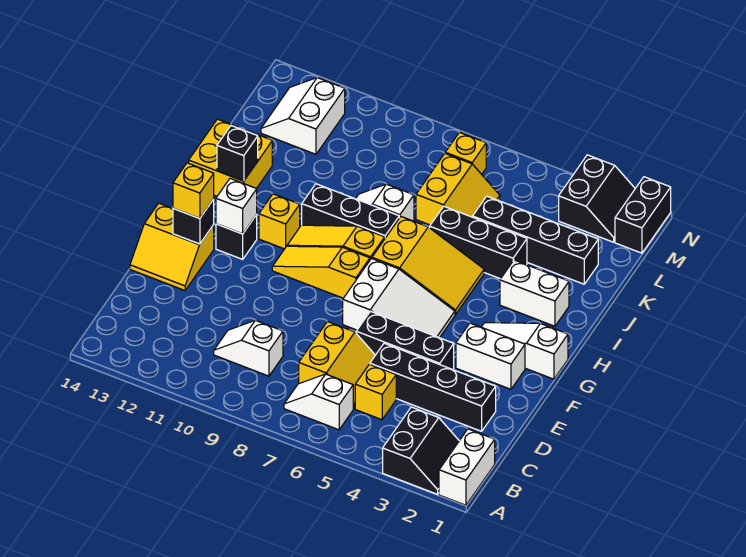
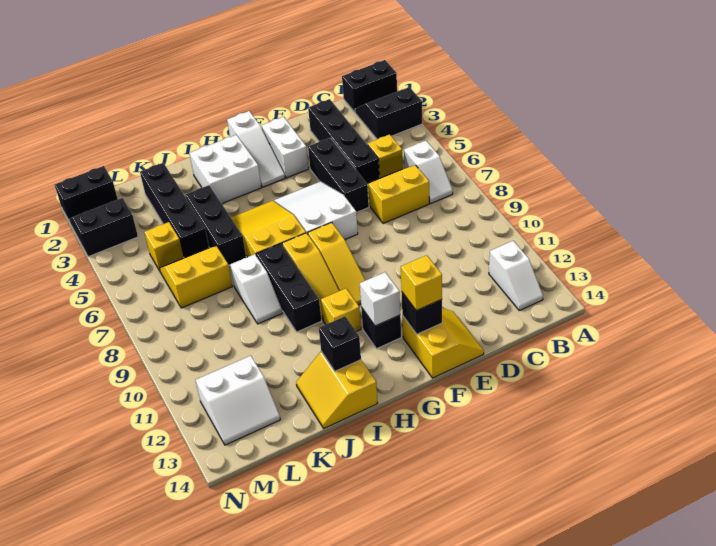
white 1x2 brick [439,429,495,505] -> black 1x2 brick [342,60,397,112]
white 1x2 slope [214,320,283,376] -> white 1x2 slope moved to [489,241,543,310]
white 1x2 brick [500,260,569,326] -> white 2x2 brick [189,135,261,204]
yellow 2x2 brick [189,119,272,196] -> yellow 2x2 slope [296,352,378,428]
yellow 1x1 brick [445,132,486,174] -> yellow 1x1 brick moved to [144,222,183,271]

